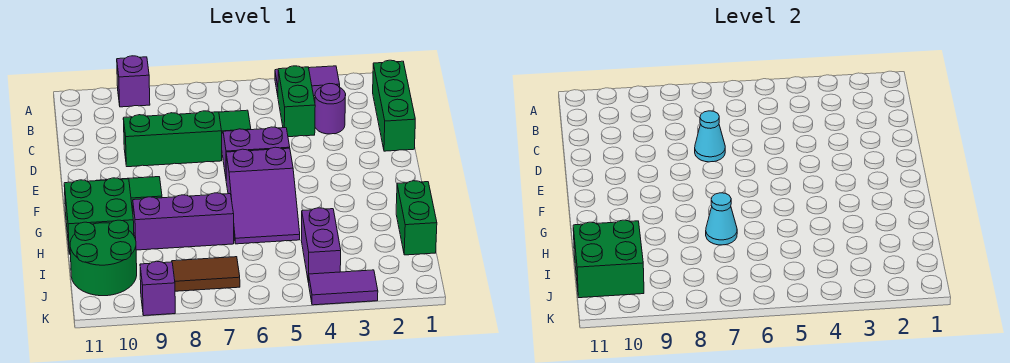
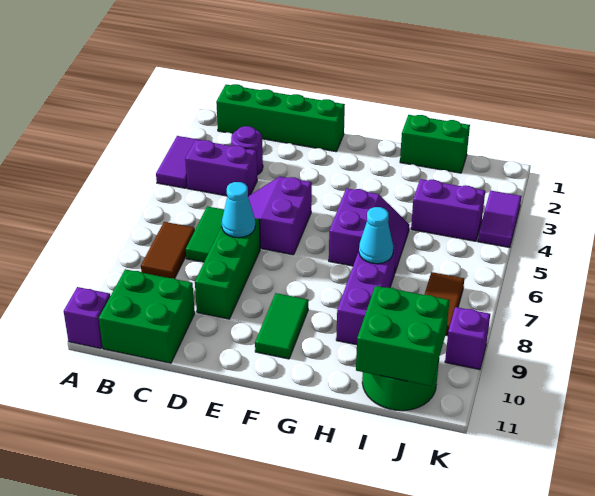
purple 1x1 brick [117,56,150,107] -> purple 1x1 brick moved to [64,287,110,349]
green 1x3 brick [373,60,415,151] -> green 1x4 brick [216,84,345,152]
green 1x2 brick [278,66,315,137] -> purple 1x2 brick [185,140,257,197]
none -> brown 1x2 tile [141,222,195,279]
purple 2x3 slope [226,147,300,244] -> purple 2x2 slope [329,188,409,274]
green 2x2 brick [64,178,134,254] -> green 2x2 brick moved to [99,269,195,363]

